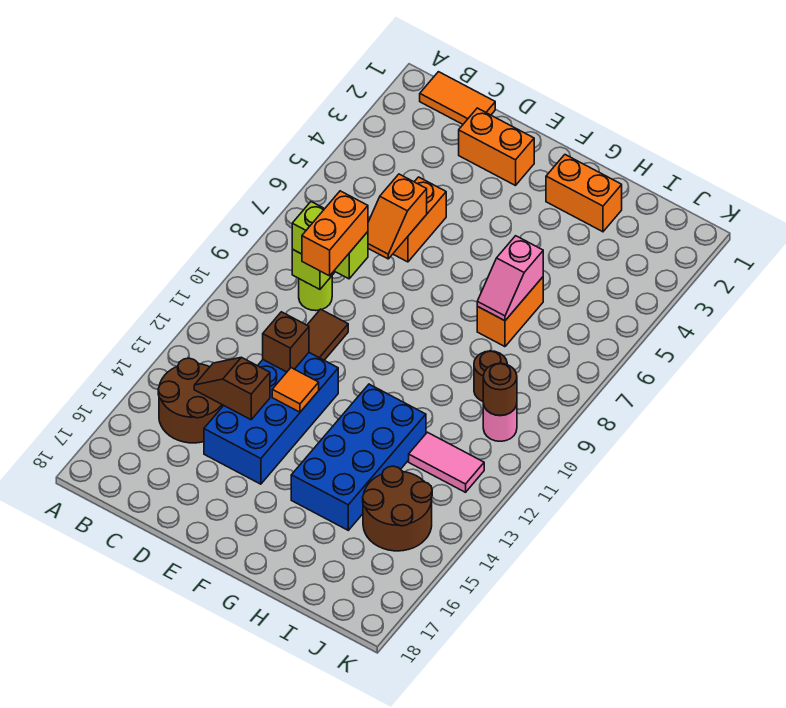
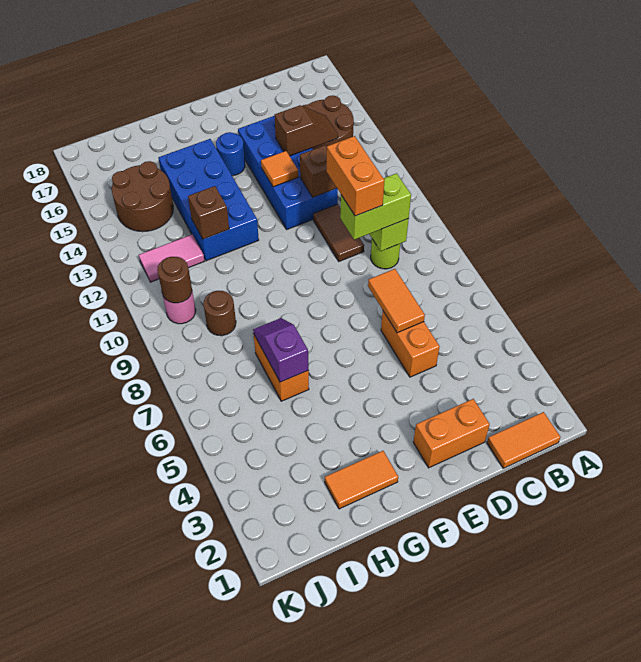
orange 1x2 slope [368,174,427,259] -> orange 1x2 tile [368,269,425,333]
none -> blue 1x1 round brick [216,132,245,176]
orange 1x2 brick [546,155,622,232] -> orange 1x2 tile [325,451,398,509]
pink 1x2 slope [477,236,543,321] -> purple 1x2 slope [253,318,308,382]
none -> brown 1x1 brick [188,186,229,239]

